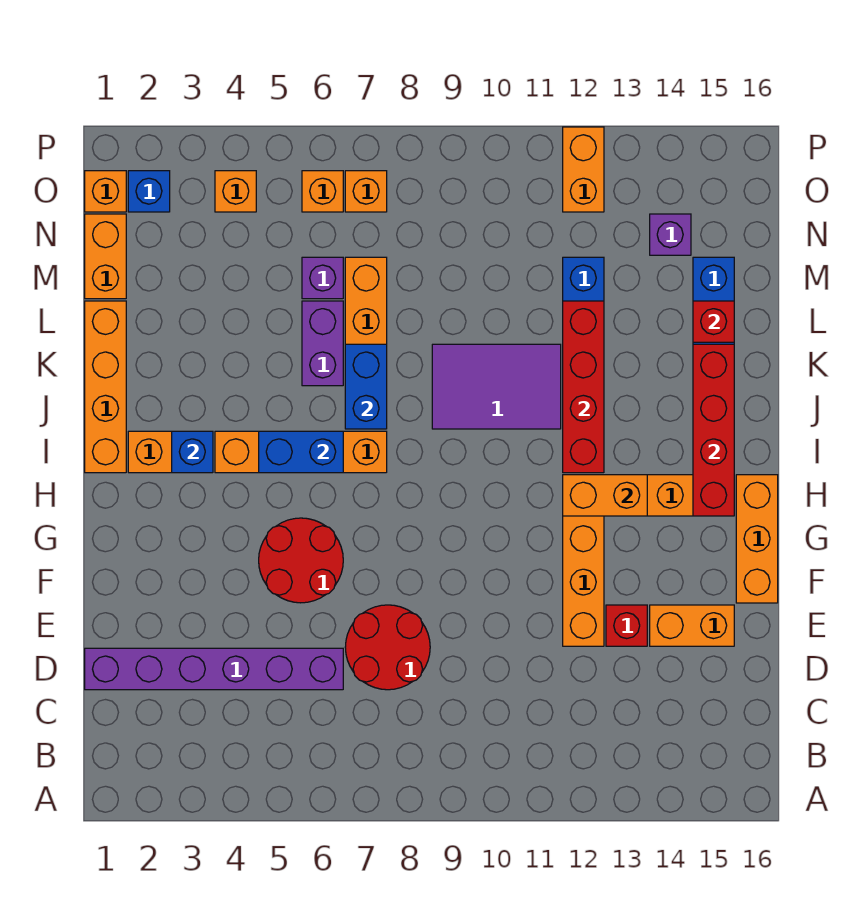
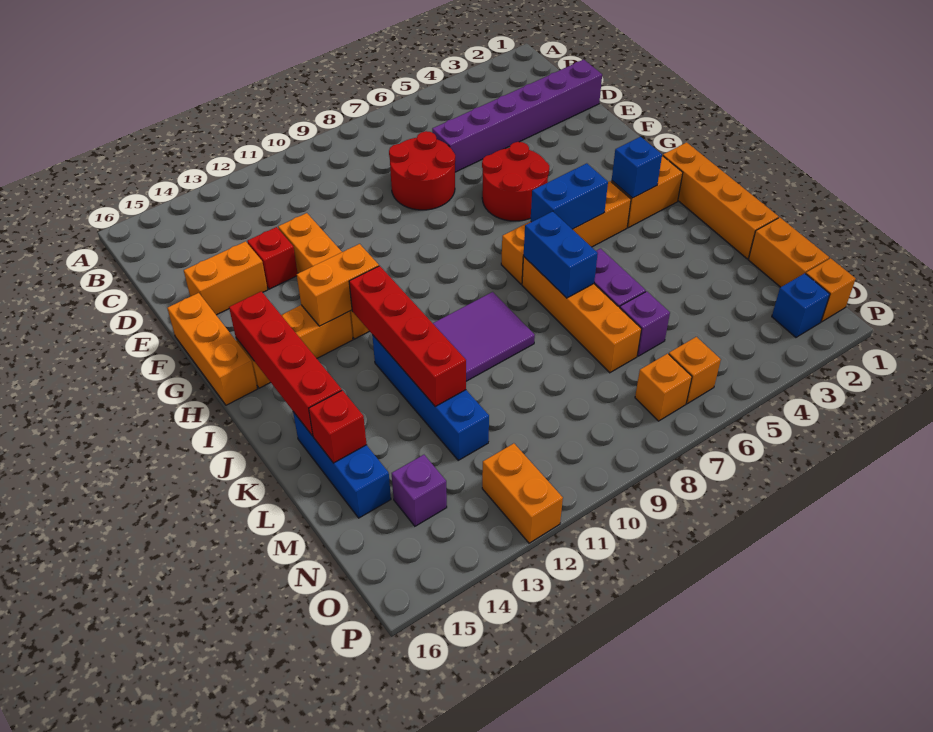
orange 1x1 brick [215,171,256,212] -> none

